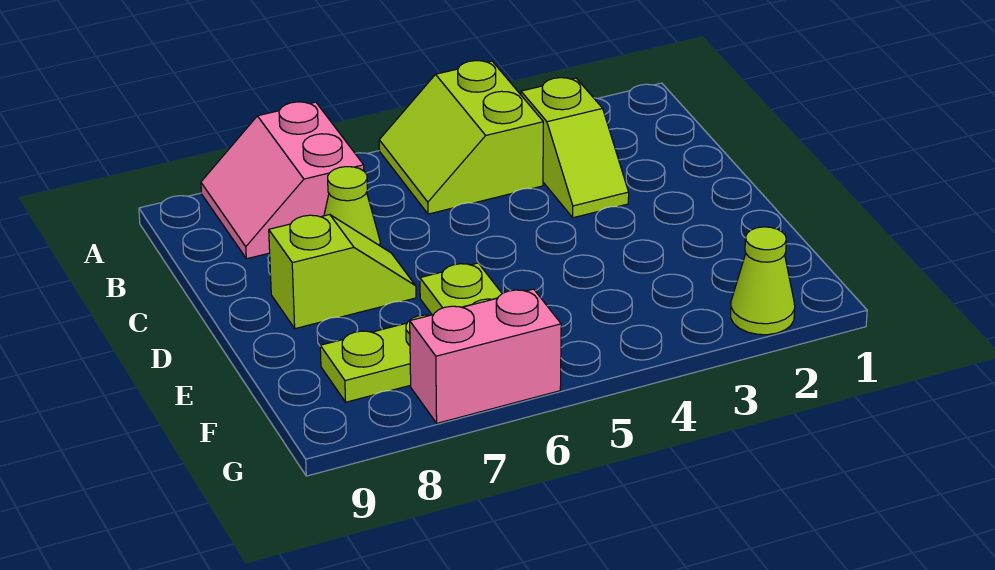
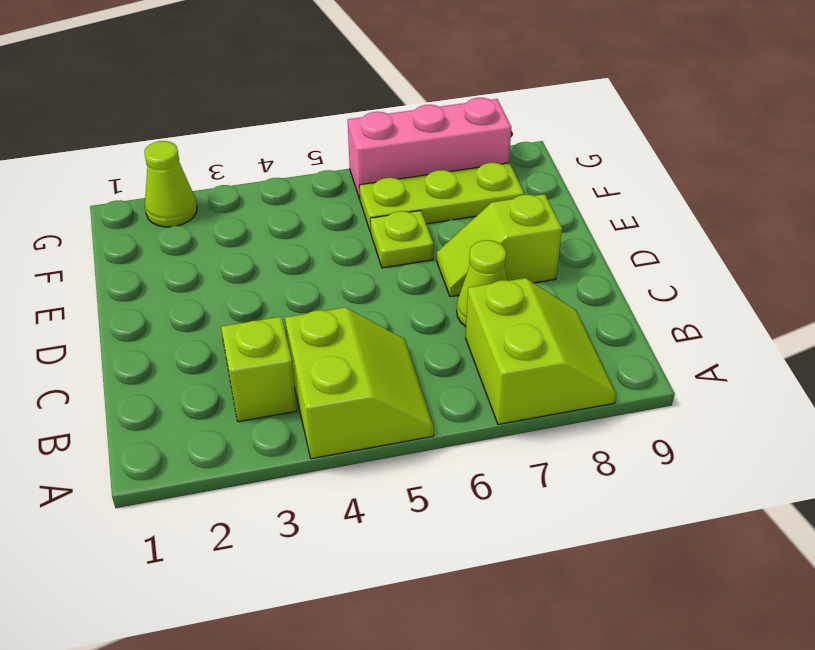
pink 2x2 slope [201,102,364,259] -> lime 2x2 slope [466,278,616,425]
pink 1x2 brick [410,289,561,423] -> pink 1x3 brick [348,98,511,199]

